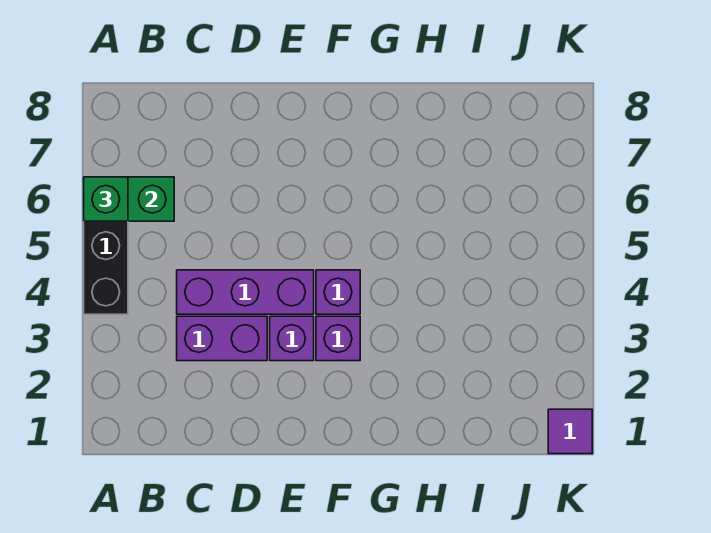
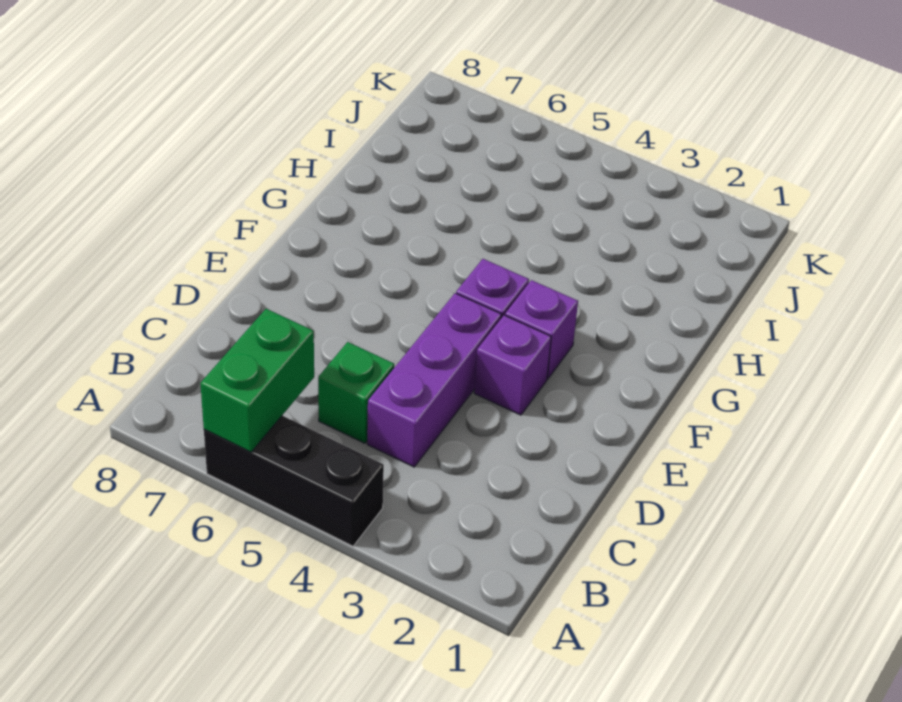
green 1x1 brick [84,177,128,221] -> green 1x1 brick moved to [318,342,394,443]
purple 1x2 brick [177,316,267,361] -> none
purple 1x1 tile [548,409,592,454] -> none

